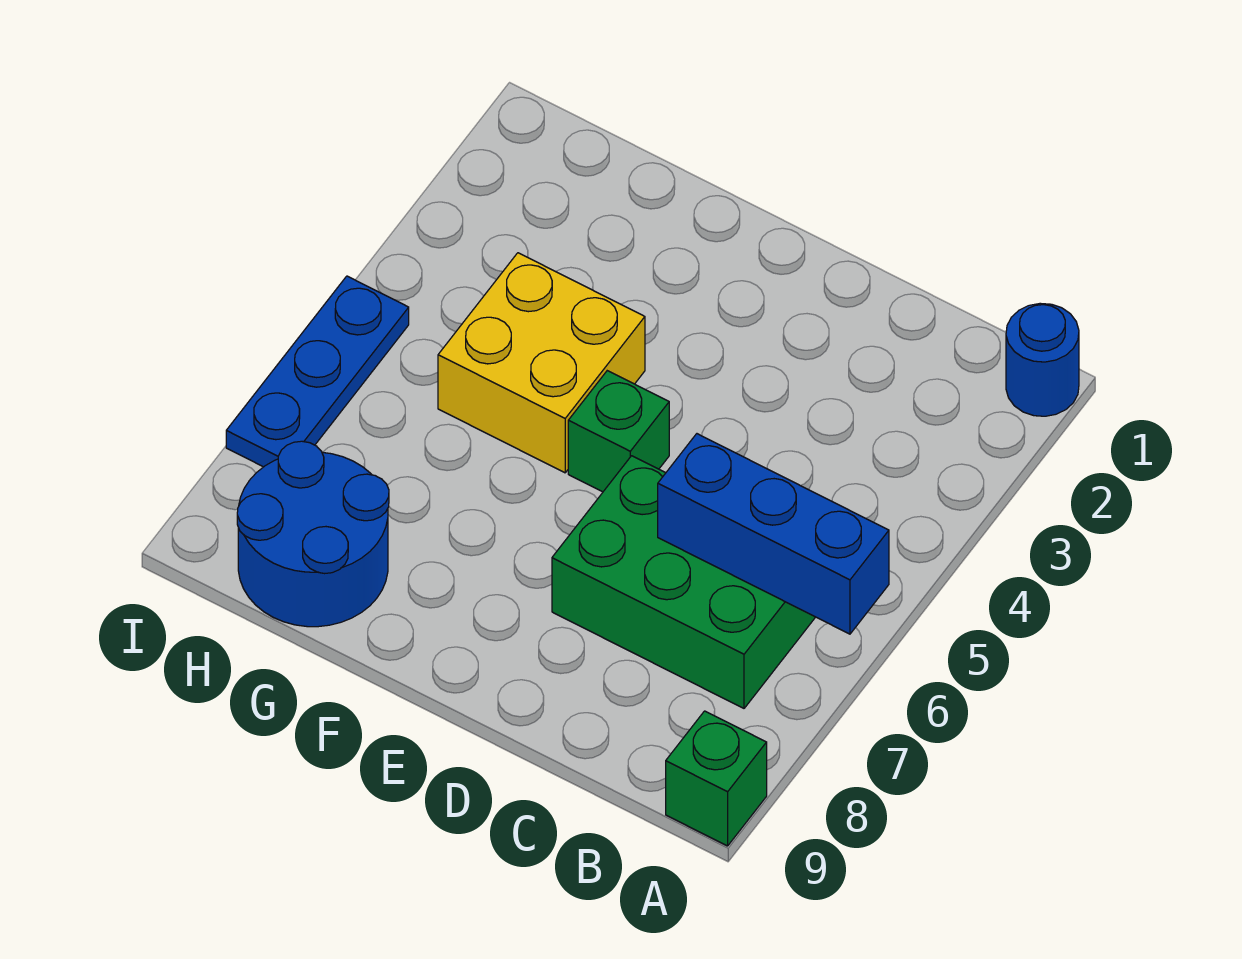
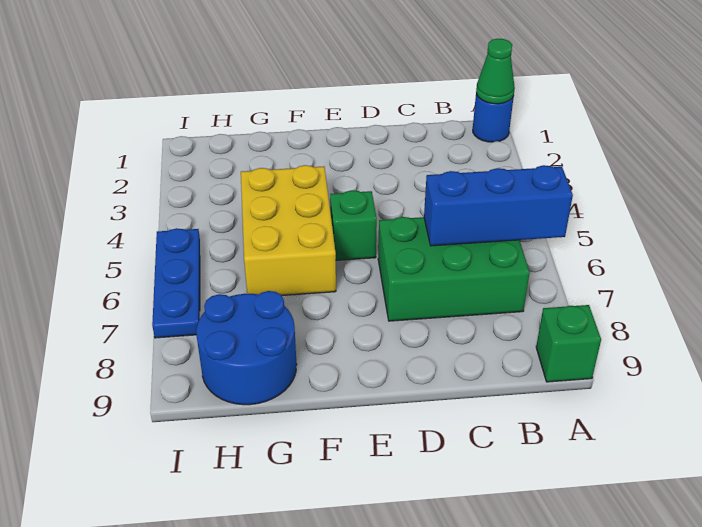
none -> green 1x1 cone [476,39,515,104]
yellow 2x2 brick [438,253,645,473] -> yellow 2x3 brick [241,165,336,295]

